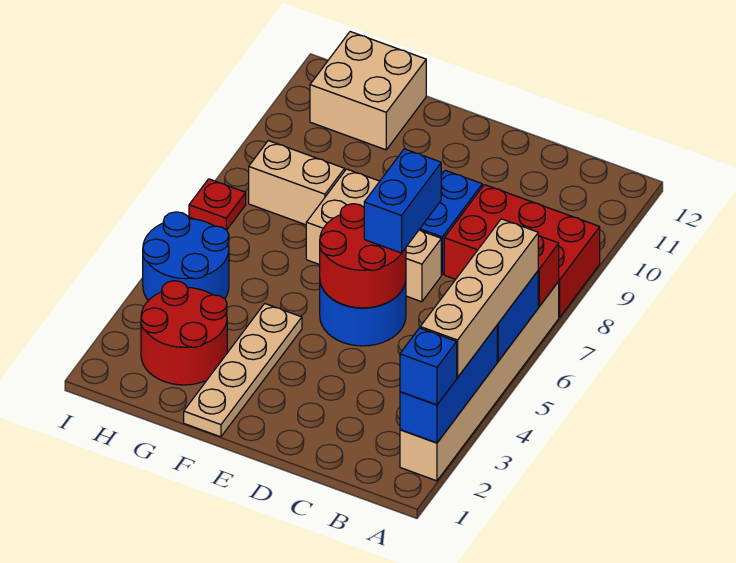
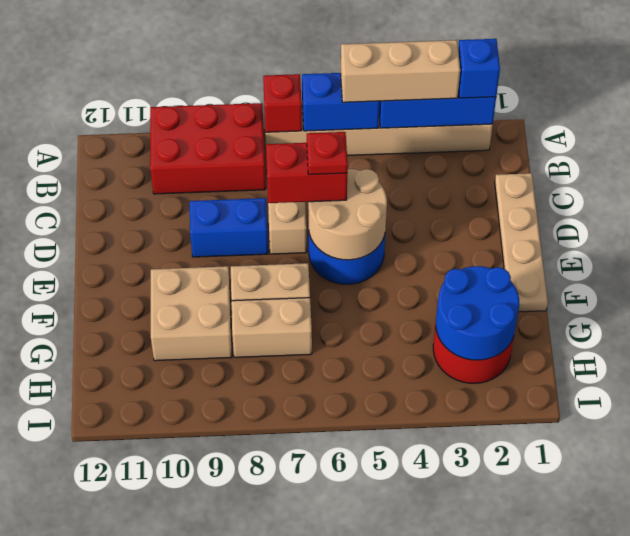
tan 1x4 brick [420,219,538,378] -> tan 1x3 brick [341,40,460,102]
red 2x3 brick [444,185,600,317] -> red 2x3 brick turned to [150,103,266,194]
red 2x2 round brick [320,204,406,308] -> tan 2x2 round brick [308,169,387,260]
blue 1x2 brick [364,149,441,253] -> red 1x2 brick [266,143,347,203]
tan 1x4 plate [184,304,302,437] -> tan 1x4 plate turned to [495,173,548,312]
tan 1x2 brick [249,141,345,225] -> tan 1x2 brick turned to [231,298,312,357]
tan 2x2 brick [310,32,426,150] -> tan 2x2 brick moved to [151,266,232,361]
blue 2x2 round brick [143,212,229,301] -> blue 2x2 round brick moved to [436,266,519,360]
red 1x1 plate [189,179,246,230] -> red 1x1 plate moved to [307,132,348,175]

